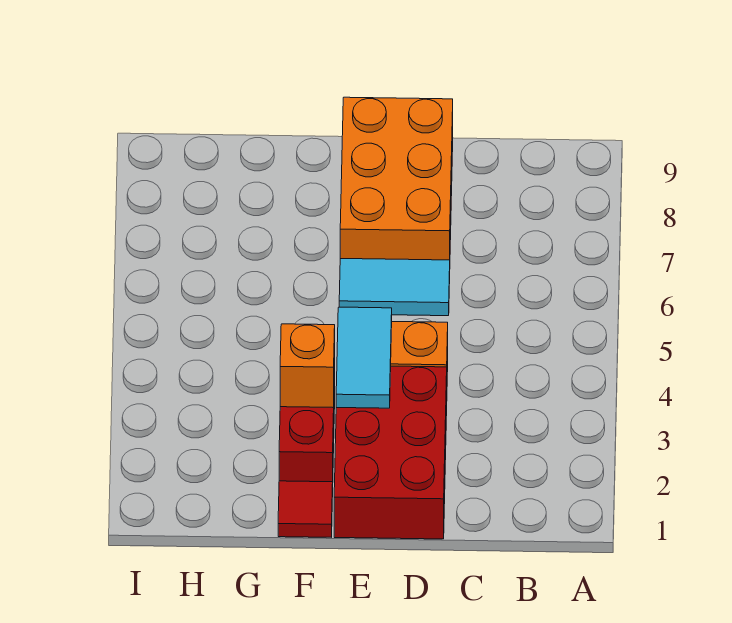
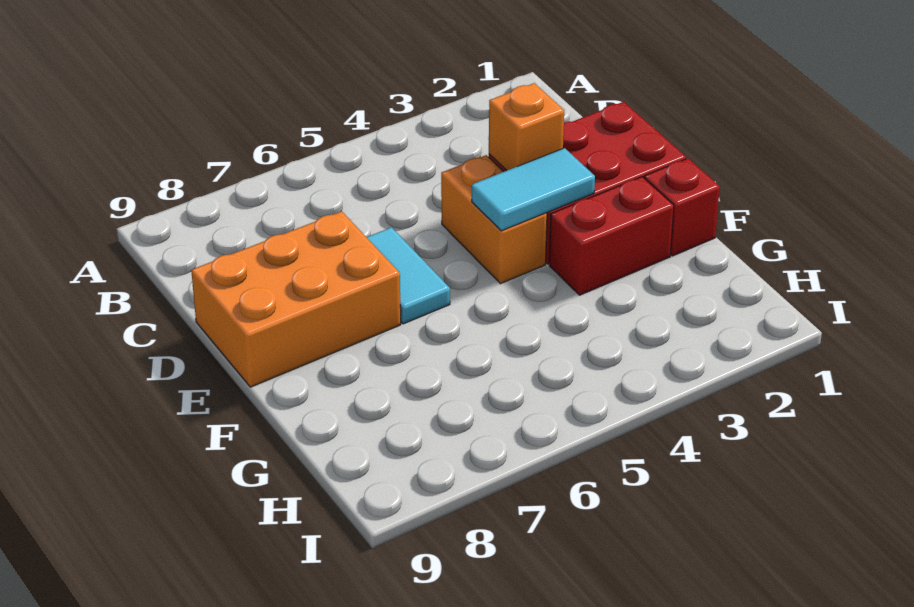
red 1x1 tile [278,481,333,537] -> red 1x1 brick [644,158,720,256]
orange 1x1 brick [280,324,335,408] -> orange 1x1 brick moved to [489,83,564,171]

